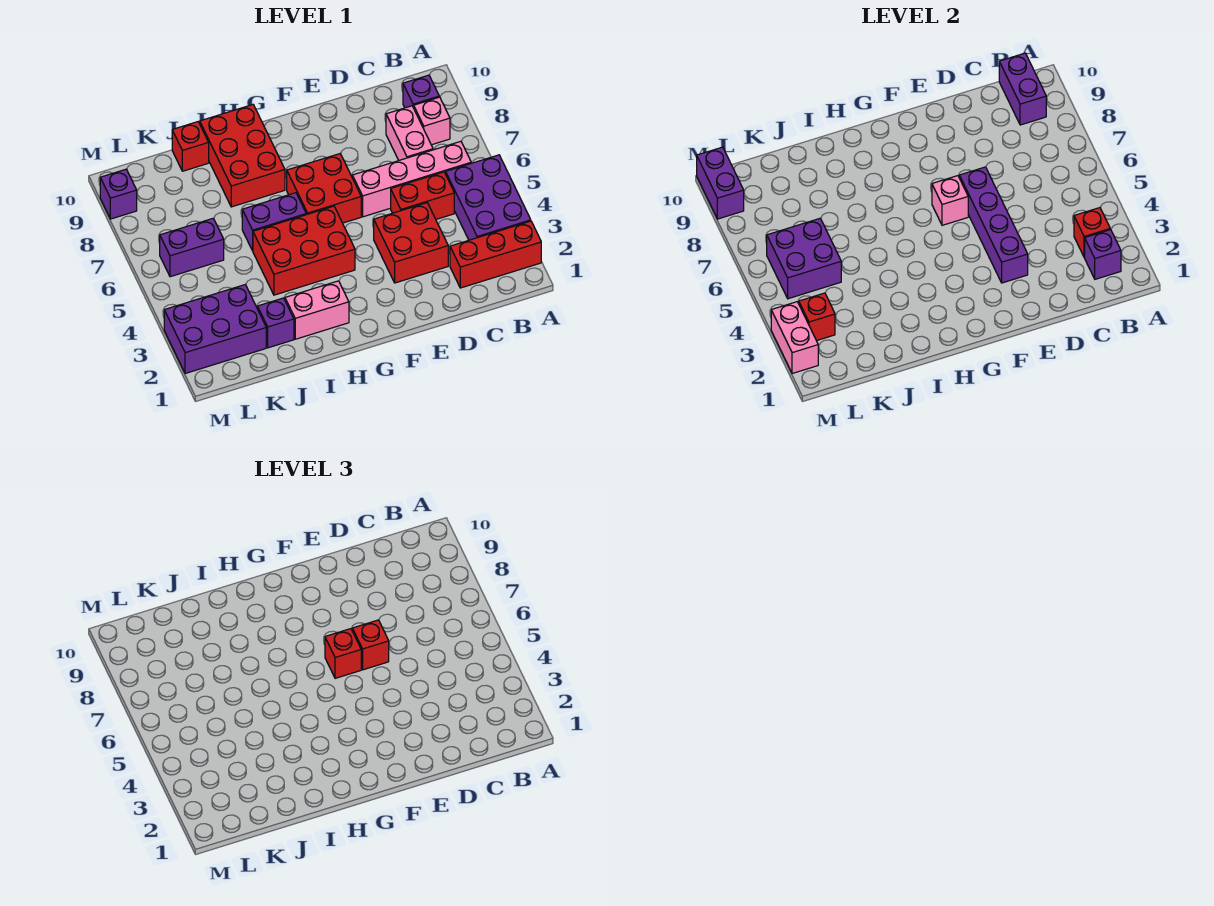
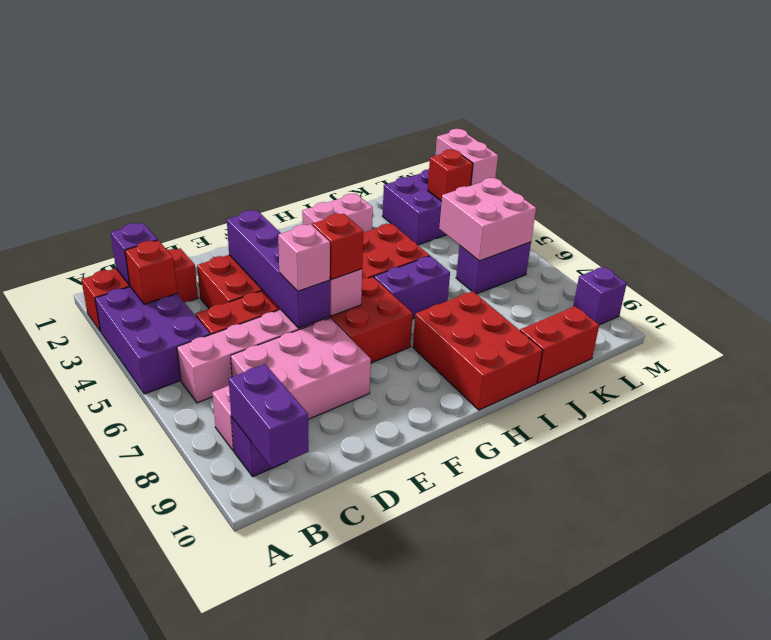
pink 1x2 brick [386,106,433,160] -> pink 2x3 brick [231,318,371,419]
red 1x1 brick [352,620,389,670] -> pink 1x1 brick [278,224,330,291]
purple 1x1 brick [258,298,294,348] -> none
red 1x1 brick [172,122,209,171] -> red 1x2 brick [520,306,599,383]
purple 2x2 brick [767,218,841,299] -> pink 2x2 brick [439,178,536,261]
purple 1x2 brick [697,147,744,219] -> none

